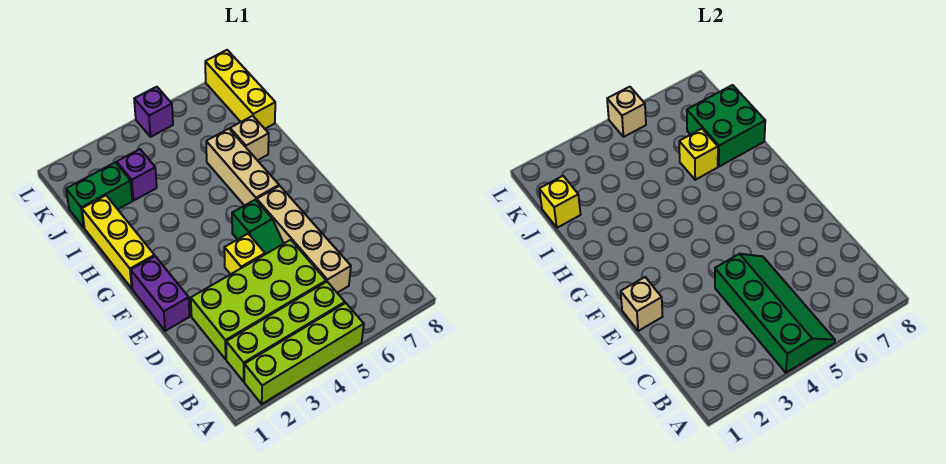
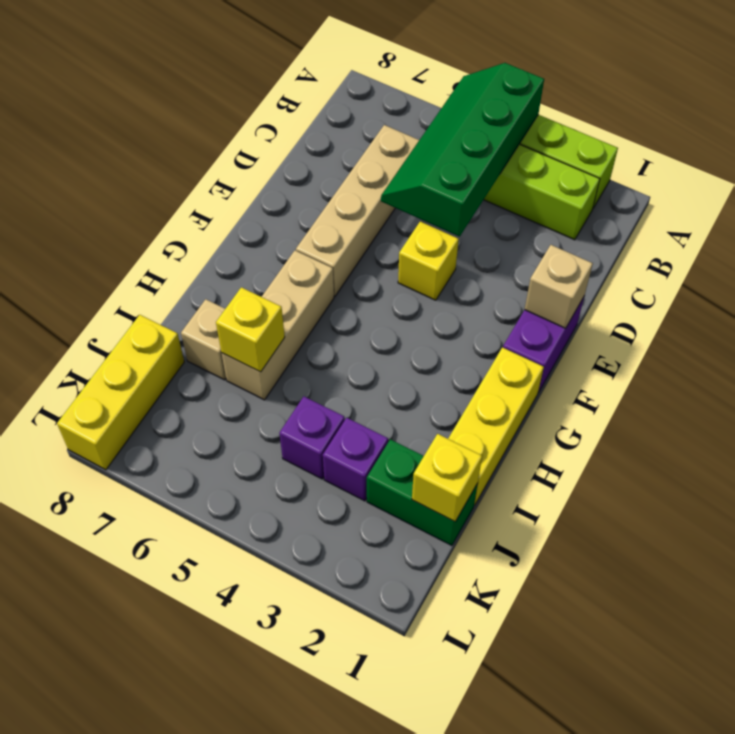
lime 2x4 brick [191,240,326,359] -> none
green 1x2 slope [232,200,284,254] -> none
green 2x2 brick [687,85,765,167] -> none
purple 1x1 brick [134,87,173,137] -> purple 1x1 brick moved to [279,397,345,479]
tan 1x1 brick [607,87,646,137] -> none

